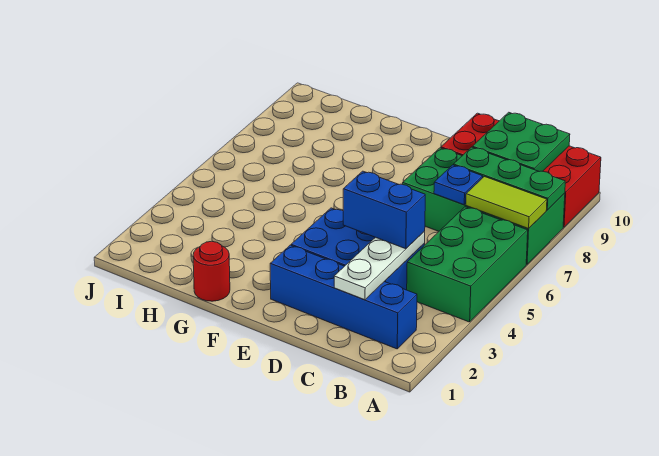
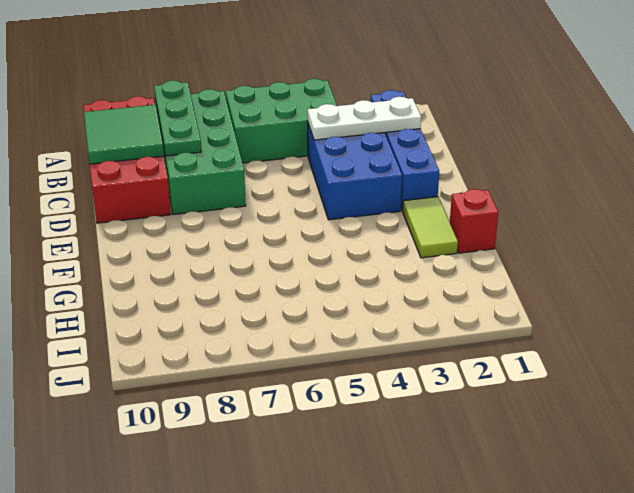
lime 1x2 tile [466,177,547,228] -> lime 1x2 tile moved to [403,197,458,258]
green 2x2 plate [472,112,570,172] -> green 2x2 tile [84,105,164,164]
blue 1x2 brick [343,171,425,249] -> none
blue 1x1 plate [434,165,483,205] -> none
red 1x1 round brick [193,241,230,301] -> red 1x1 brick [450,189,499,253]

